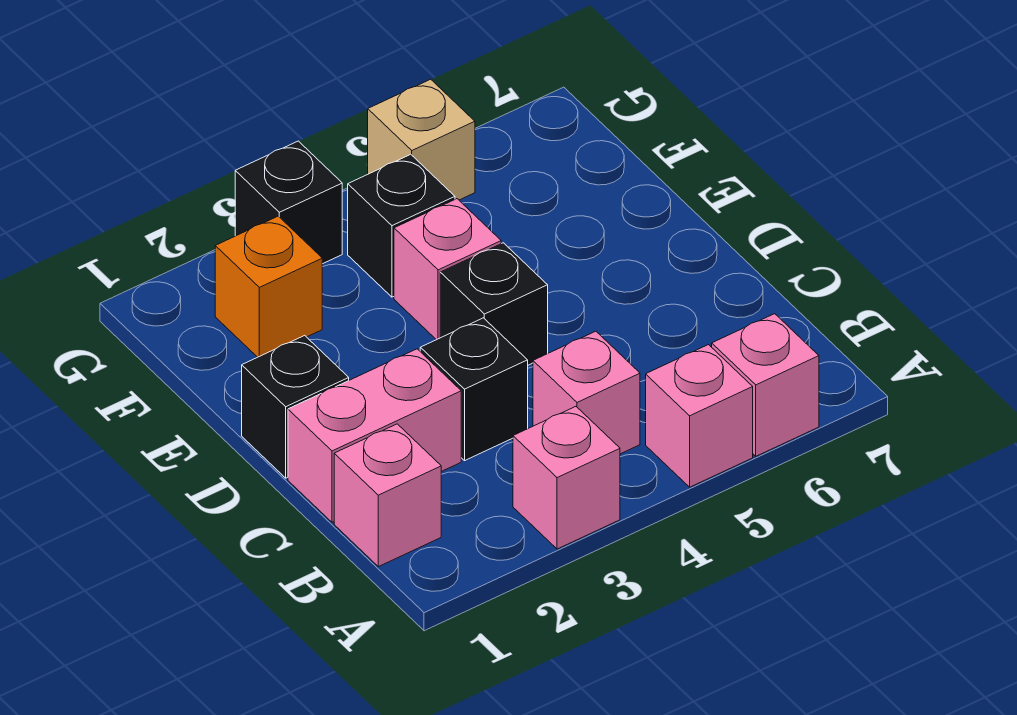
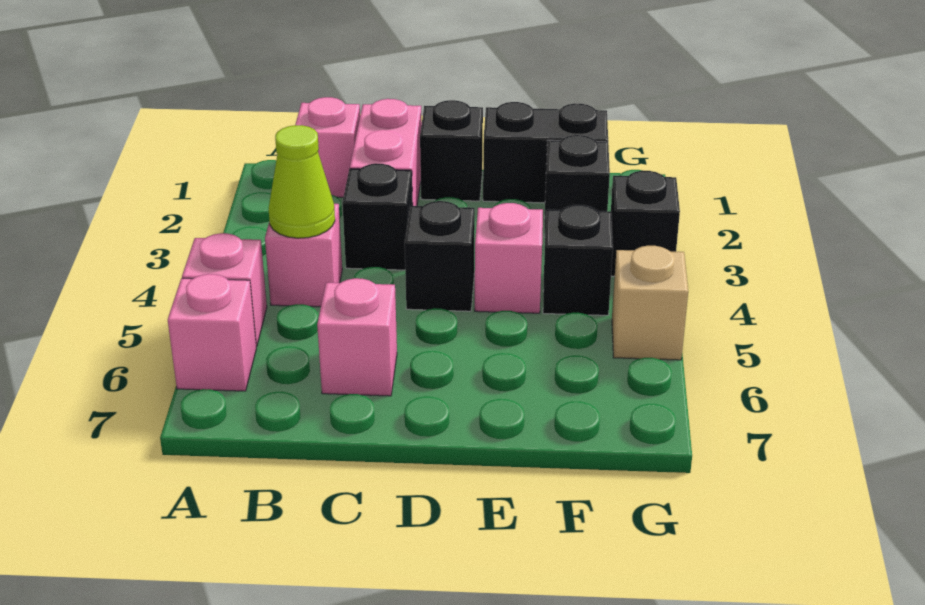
pink 1x1 brick [513,407,620,549] -> pink 1x1 brick moved to [317,278,397,396]
none -> lime 1x1 cone [269,125,335,238]
none -> black 1x2 brick [483,102,608,203]
orange 1x1 brick [215,216,322,357] -> black 1x1 brick [544,135,610,237]

